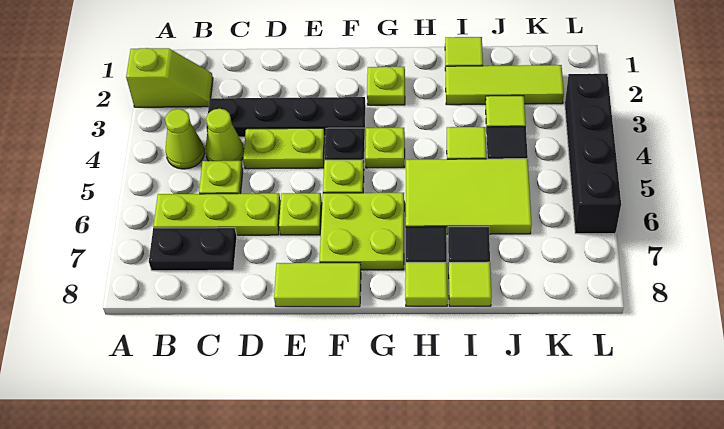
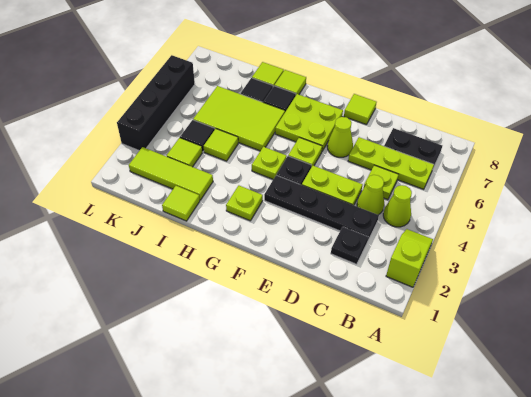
lime 1x2 slope [126,48,213,107] -> lime 1x2 slope turned to [386,229,433,287]
none -> black 1x1 plate [331,227,368,264]
lime 1x1 plate [279,193,322,235] -> lime 1x1 cone [327,117,353,157]
lime 1x2 tile [274,263,361,307] -> lime 1x1 tile [344,94,376,125]

